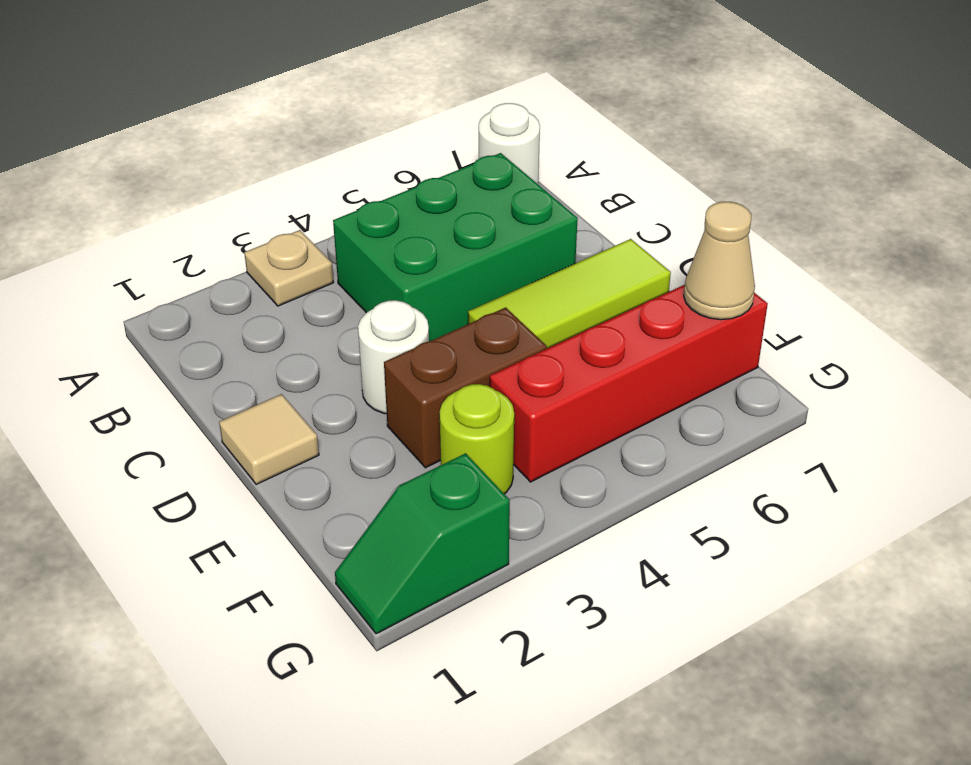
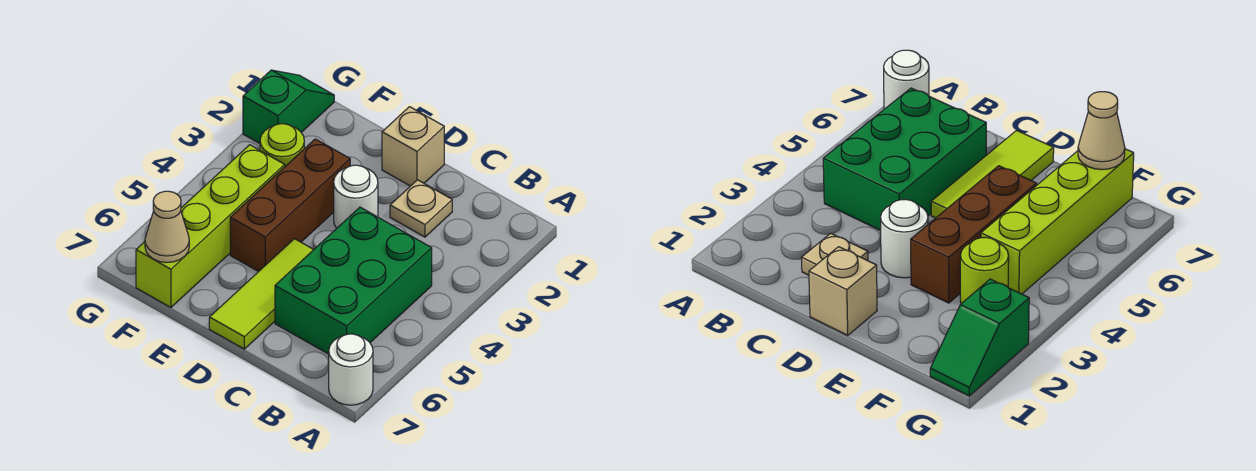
tan 1x1 plate [244,230,334,306] -> tan 1x1 plate moved to [390,180,452,237]
tan 1x1 tile [219,394,319,484] -> tan 1x1 brick [382,107,444,186]
brown 1x2 brick [384,307,547,468] -> brown 1x3 brick [230,139,350,272]
red 1x4 brick [490,285,768,482] -> lime 1x4 brick [136,145,285,307]

